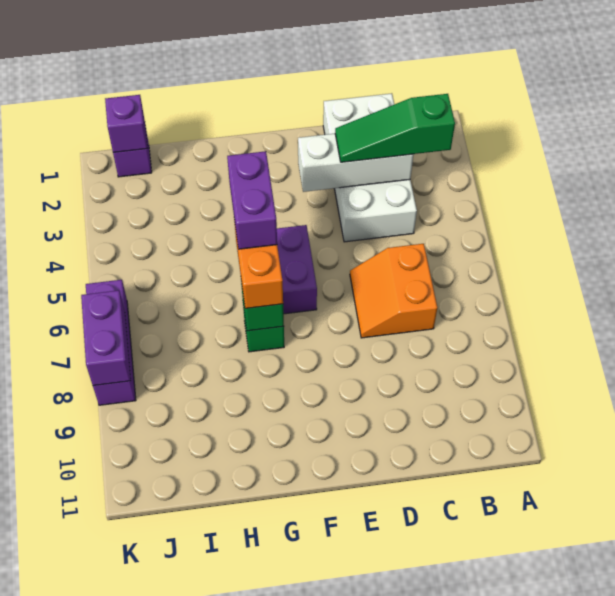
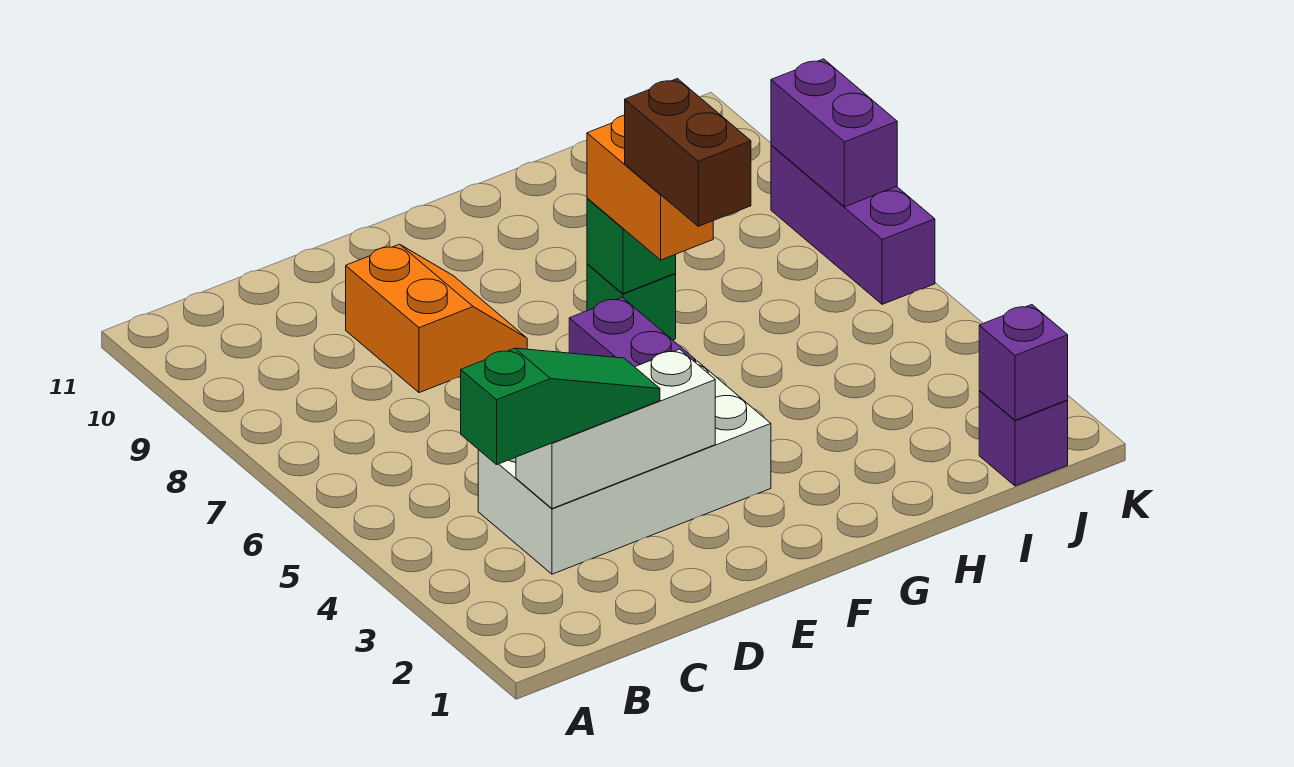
white 2x4 brick [323,93,417,242] -> white 2x4 brick turned to [478,361,771,574]
orange 2x2 slope [350,244,437,338] -> orange 2x2 slope moved to [346,244,527,393]
purple 1x2 brick [227,151,277,249] -> brown 1x2 brick [625,79,751,226]

